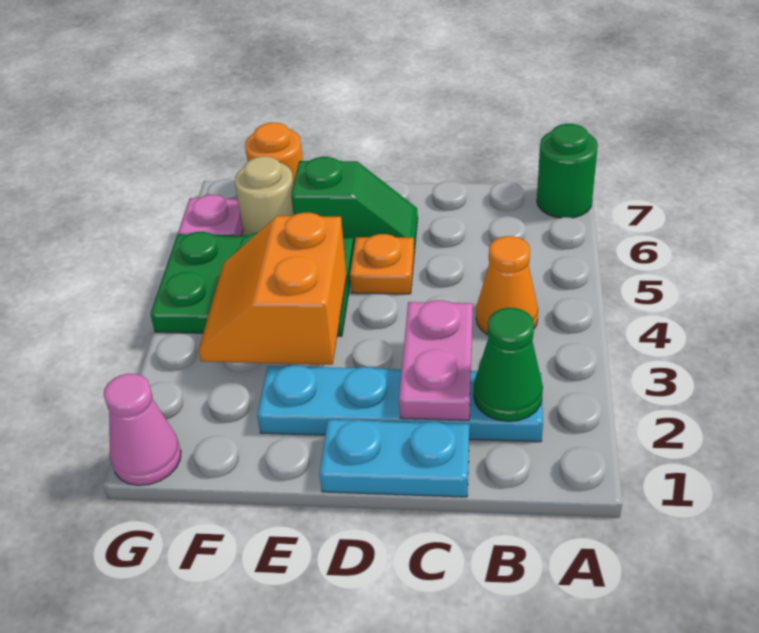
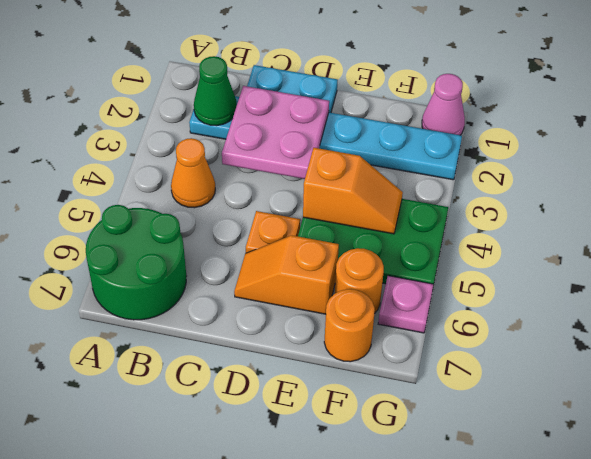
green 1x1 round brick [537,124,598,218] -> green 2x2 round brick [86,205,186,320]
cyan 1x4 plate [257,365,543,442] -> cyan 1x6 plate [189,96,462,180]
pink 1x2 plate [399,300,473,420] -> pink 2x2 plate [222,86,329,179]
green 1x2 slope [291,157,418,252] -> orange 1x2 slope [234,235,339,314]
orange 2x2 slope [199,213,347,365] -> orange 1x2 slope [303,148,403,234]
tan 1x1 round brick [235,156,294,235] -> orange 1x1 round brick [335,248,384,314]

